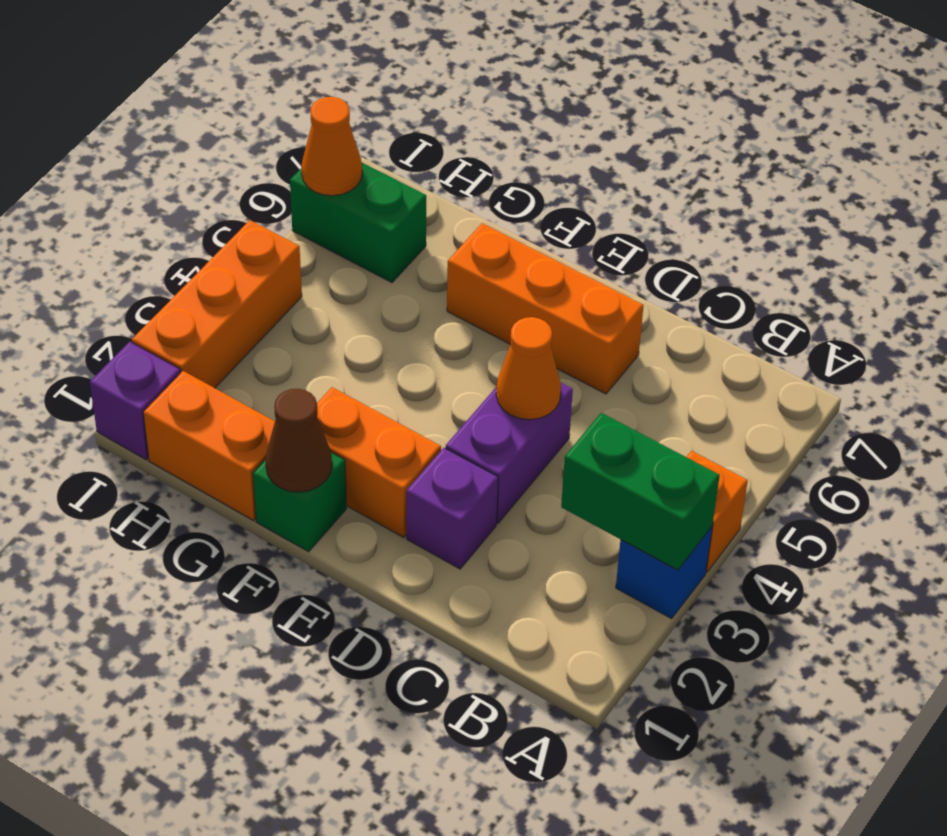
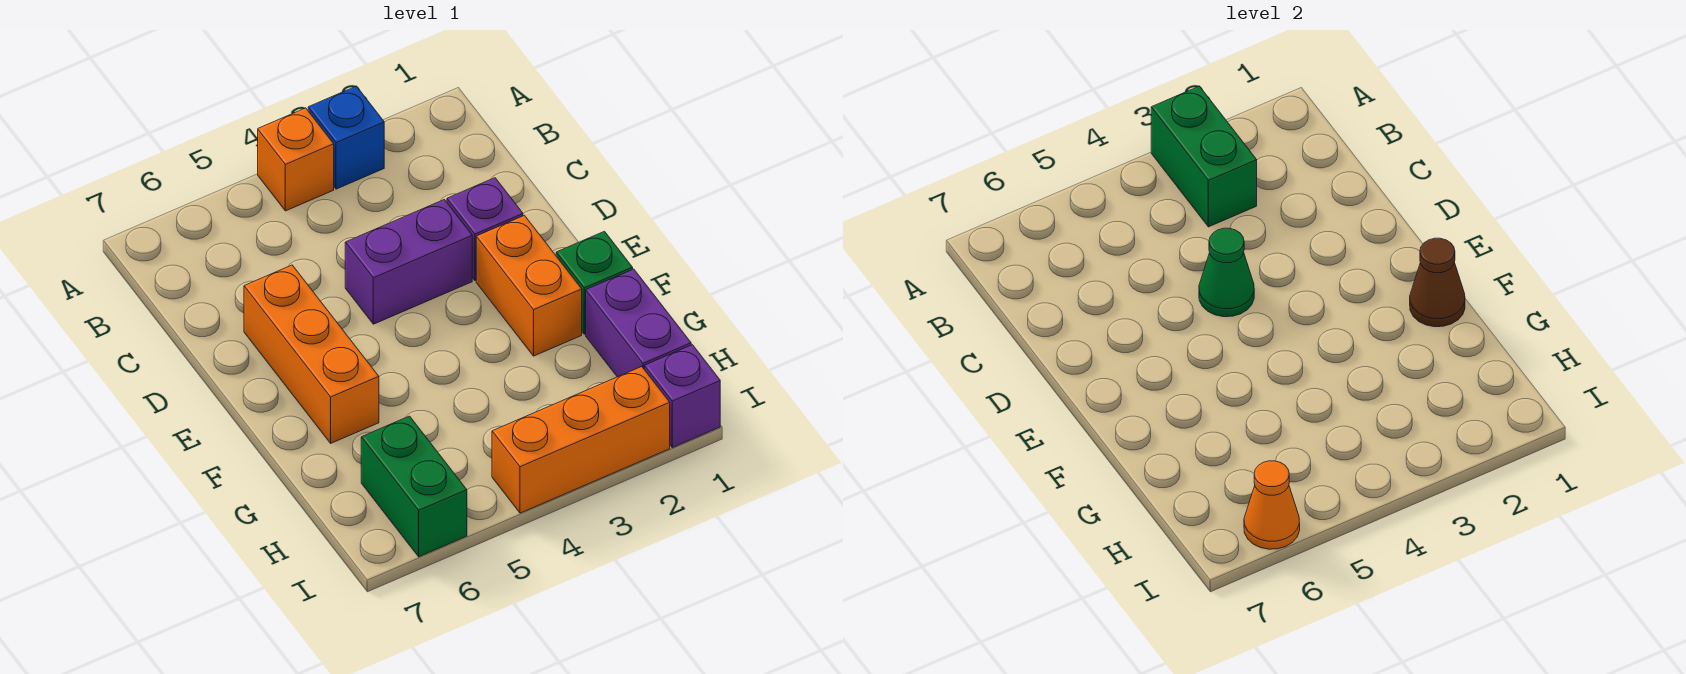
orange 1x1 cone [496,317,561,420] -> green 1x1 cone [1199,228,1254,317]
orange 1x2 brick [143,371,275,520] -> purple 1x2 brick [586,269,691,377]

